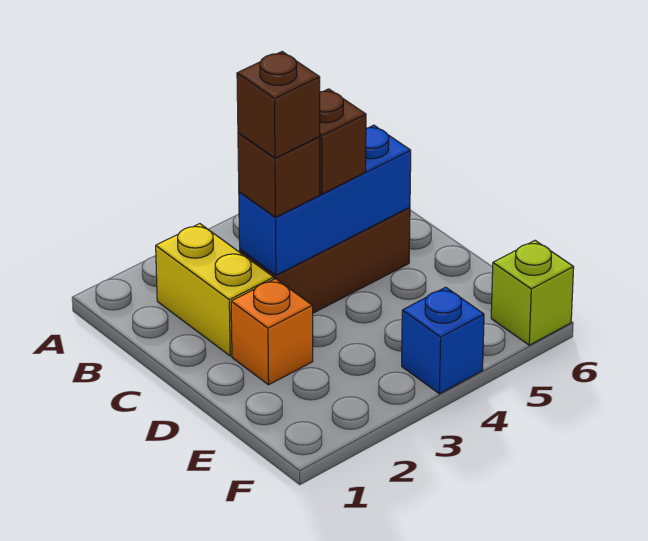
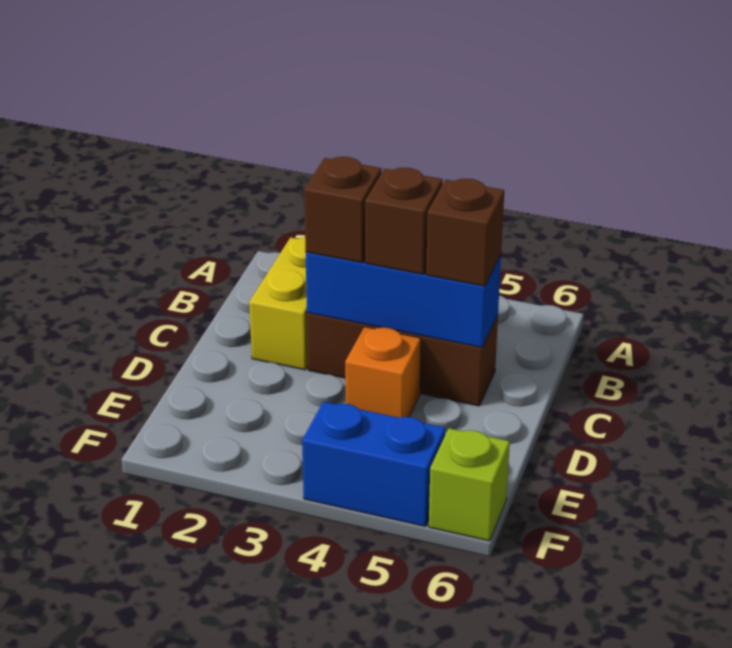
brown 1x1 brick [237,52,320,158] -> brown 1x1 brick moved to [426,179,504,286]
orange 1x1 brick [231,279,313,385] -> orange 1x1 brick moved to [345,327,421,418]
blue 1x1 brick [402,287,484,394] -> blue 1x2 brick [302,402,446,527]

